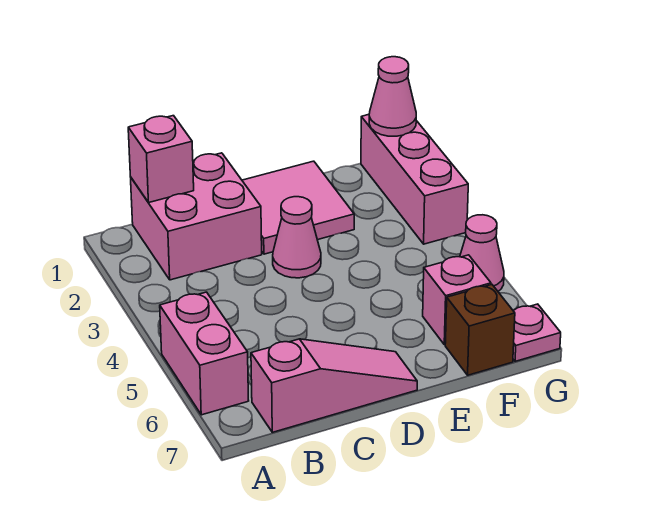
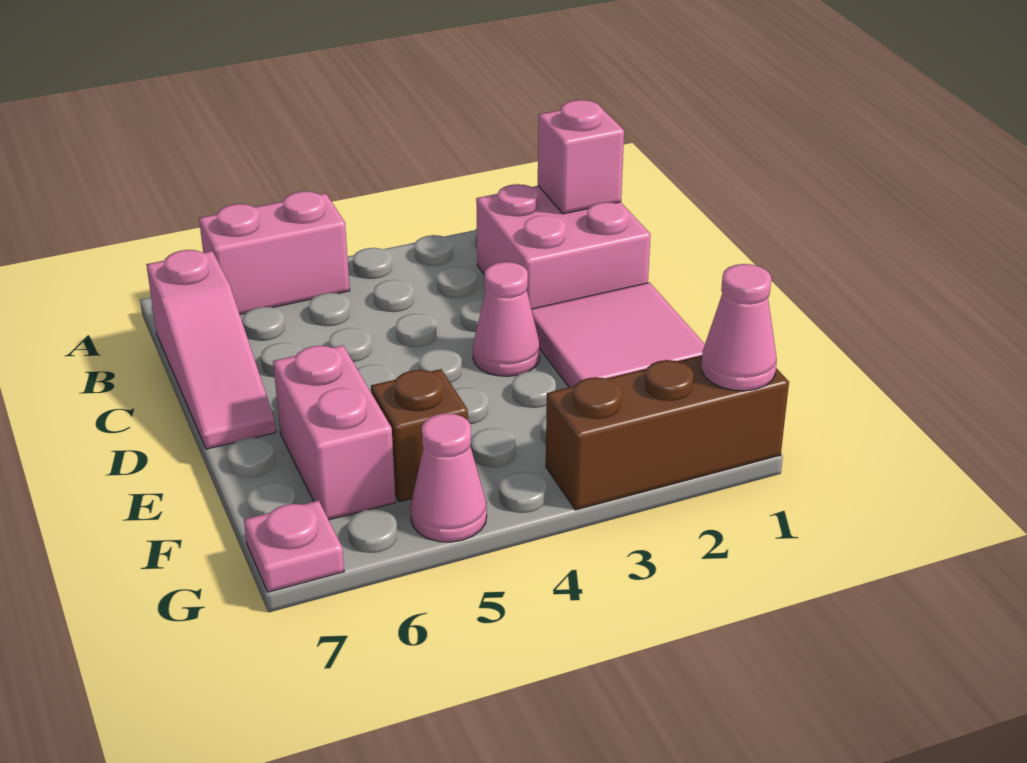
pink 1x1 brick [423,255,491,345] -> pink 1x2 brick [273,345,396,520]
brown 1x1 brick [445,285,515,375] -> brown 1x1 brick moved to [371,369,468,502]
pink 1x3 brick [361,115,468,244] -> brown 1x3 brick [546,355,789,510]

